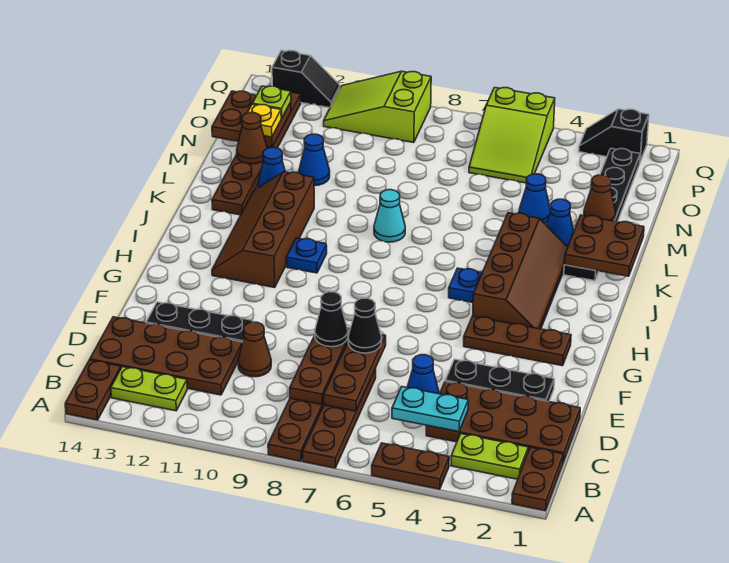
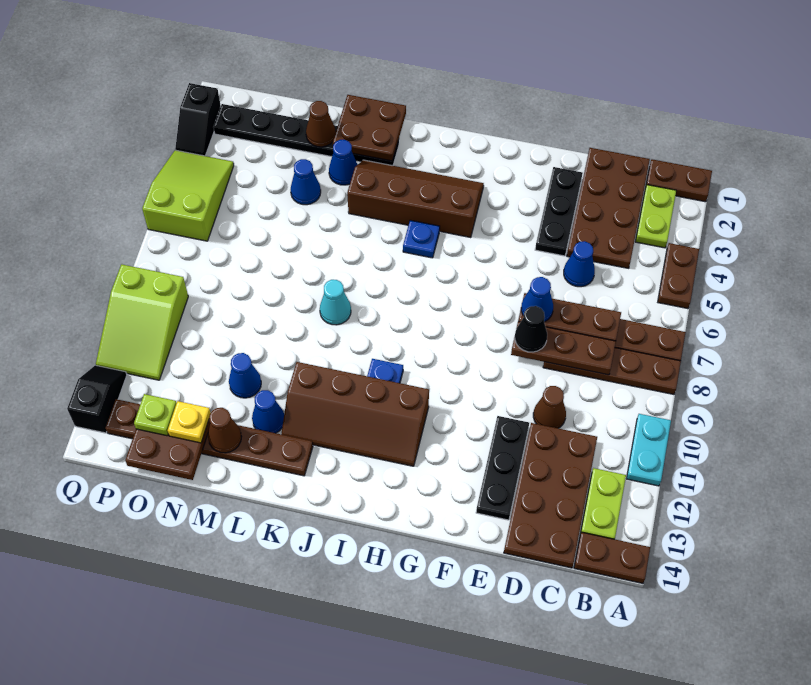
cyan 1x2 plate [392,387,468,432] -> cyan 1x2 plate moved to [626,414,671,486]
black 1x1 cone [348,298,382,353] -> blue 1x1 cone [521,277,553,322]
brown 1x3 plate [464,316,571,366] -> none
lime 2x3 slope [469,88,555,183] -> lime 2x3 slope turned to [142,150,234,241]

